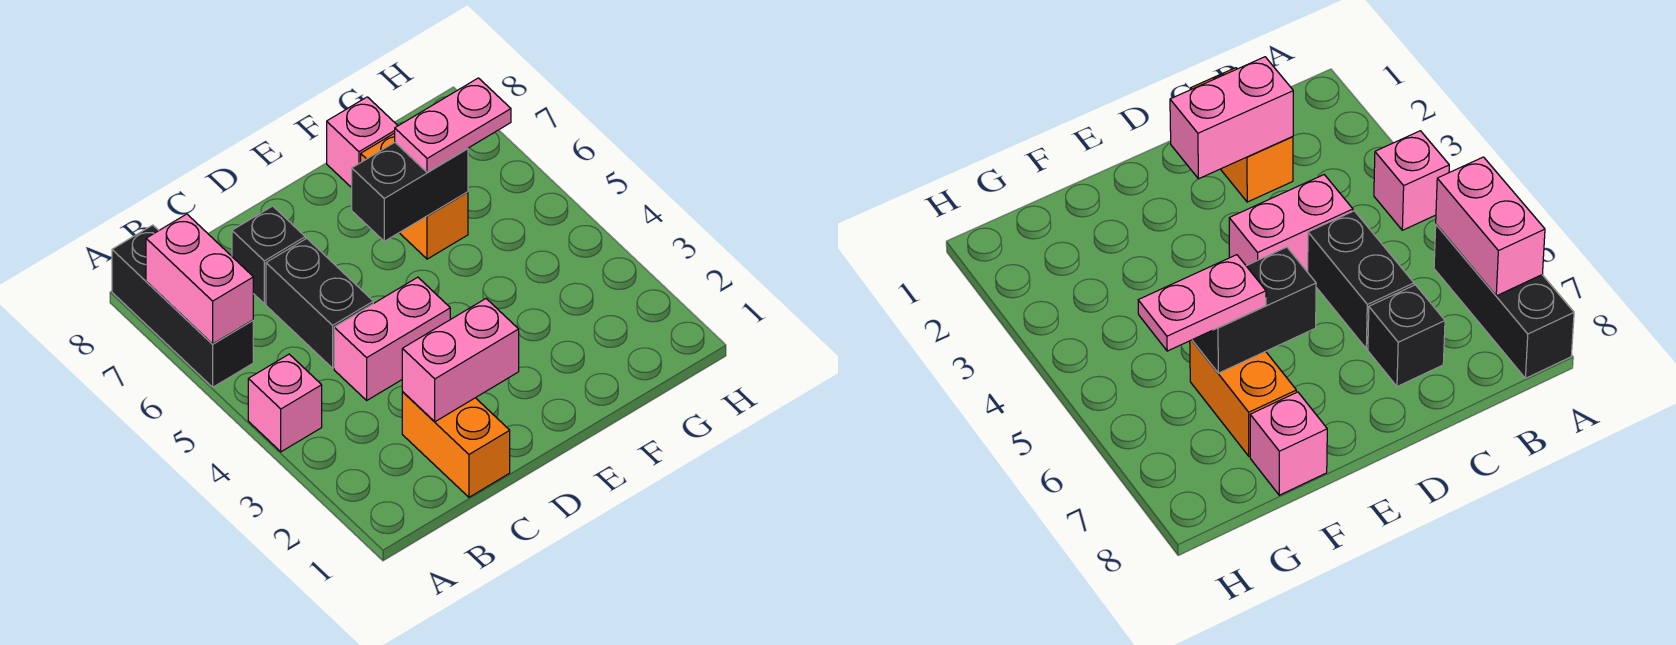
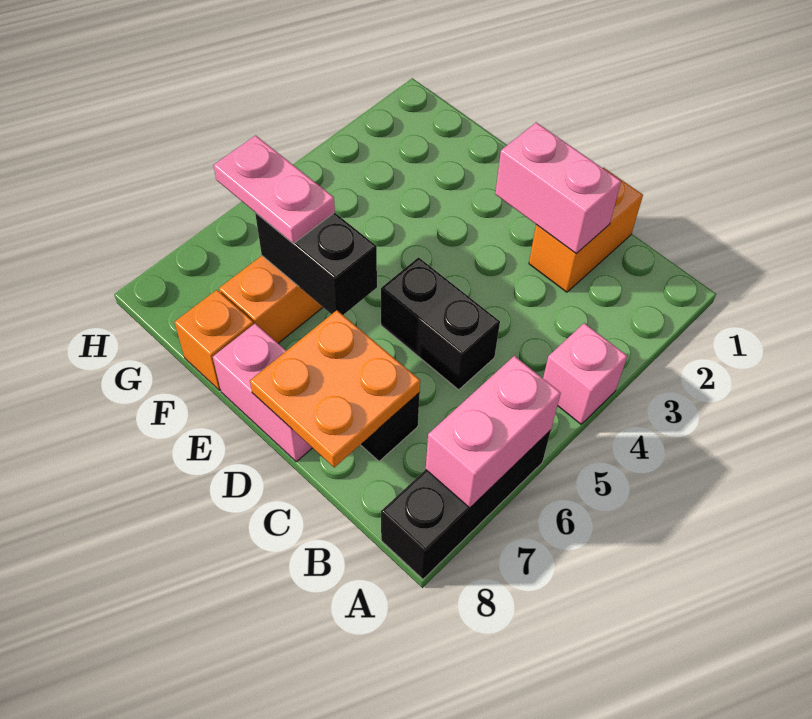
pink 1x2 brick [334,277,450,400] -> pink 1x2 brick moved to [213,324,312,462]
black 1x2 brick [266,238,373,368] -> black 1x2 brick turned to [381,257,500,390]
none -> orange 2x2 plate [250,310,420,467]
pink 1x1 brick [327,97,398,188] -> orange 1x1 brick [175,290,254,390]

